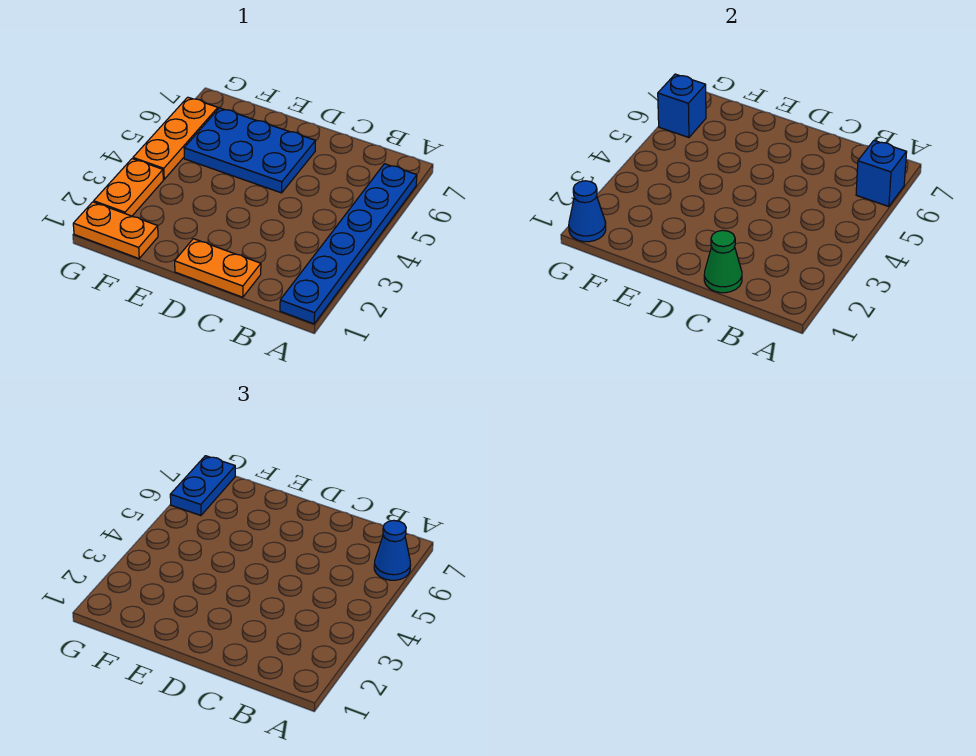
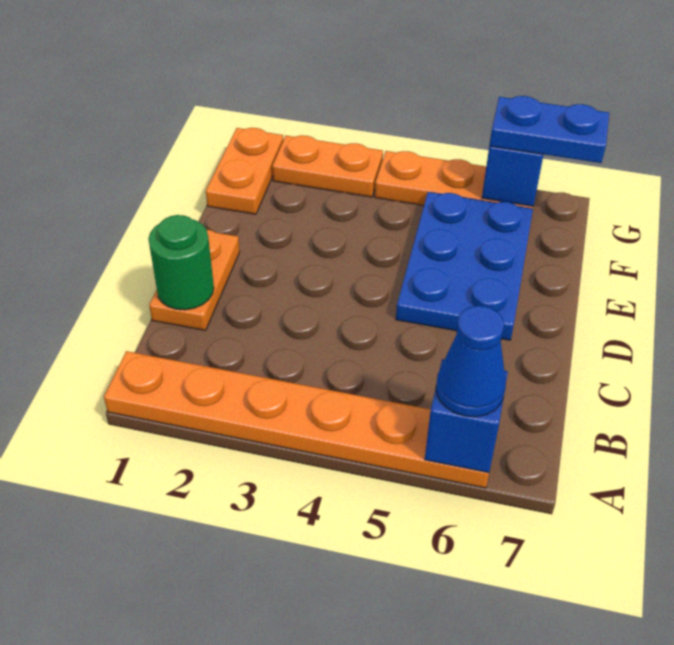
blue 1x6 plate [280,164,417,324] -> orange 1x6 plate [104,351,489,488]
green 1x1 cone [704,230,742,293] -> green 1x1 round brick [148,215,214,310]
blue 1x1 cone [569,181,606,242] -> none

